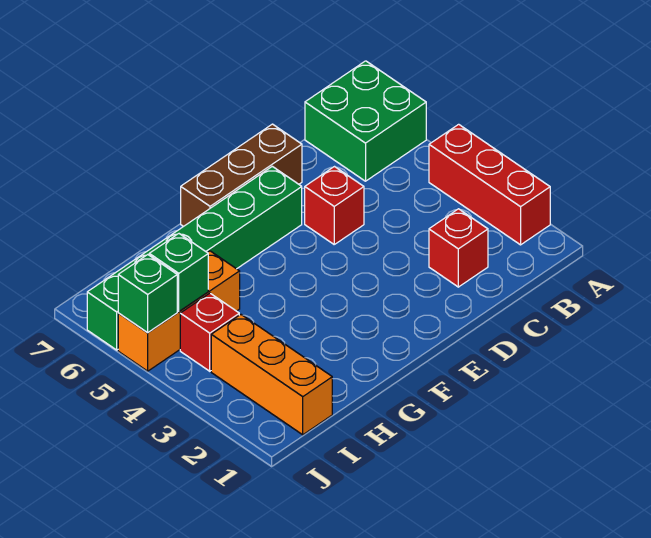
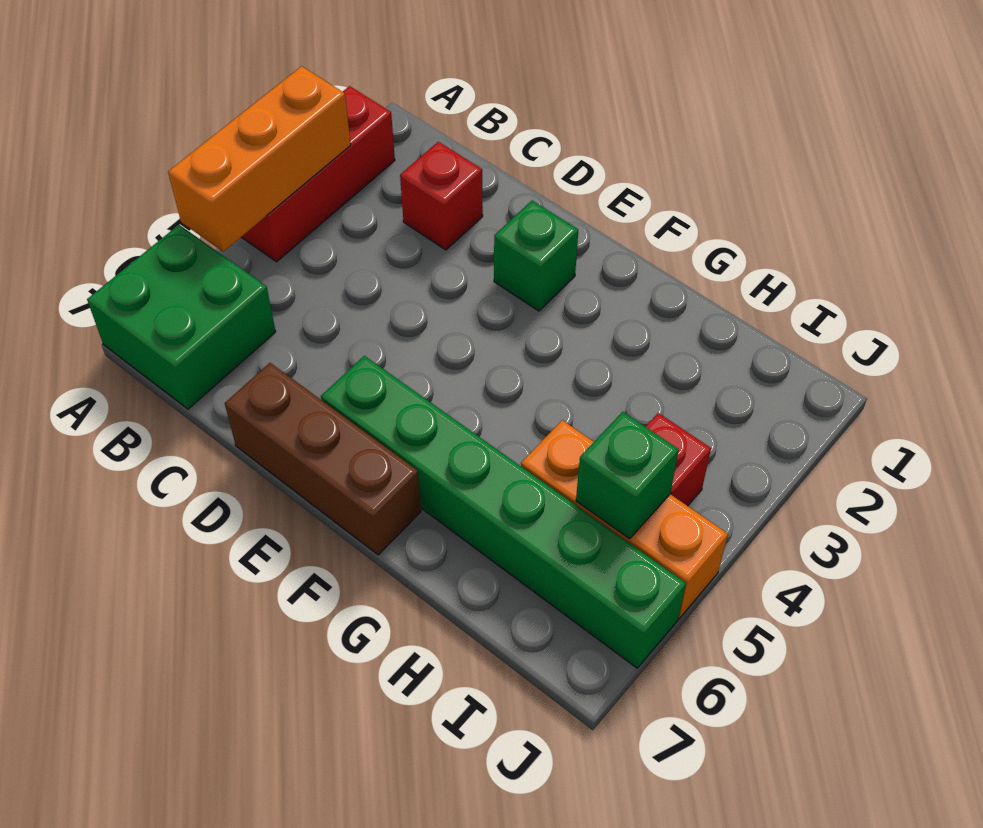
red 1x1 brick [305,167,364,244] -> none
orange 1x3 brick [211,315,332,435] -> orange 1x3 brick moved to [168,66,351,252]
green 1x1 brick [118,255,177,332] -> green 1x1 brick moved to [494,201,578,311]

